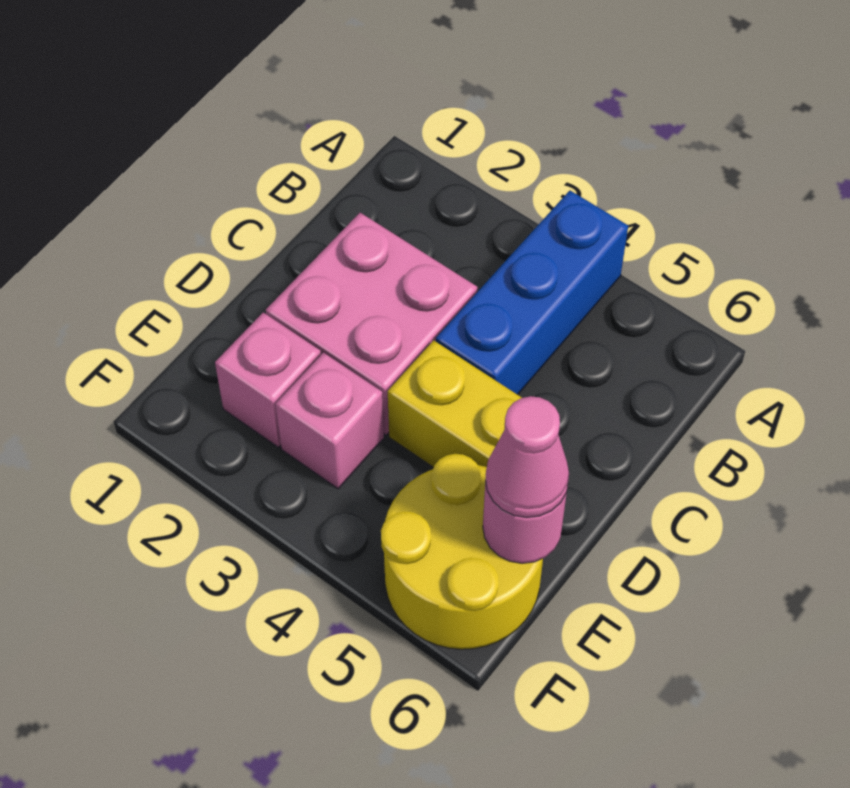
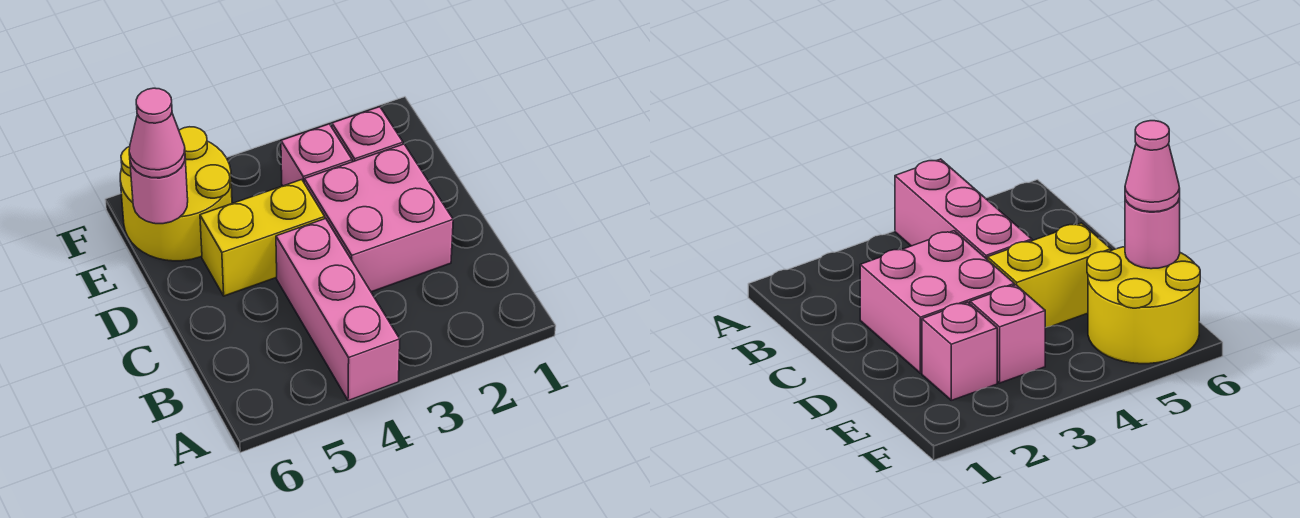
blue 1x3 brick [436,191,628,395] -> pink 1x3 brick [276,219,400,401]

